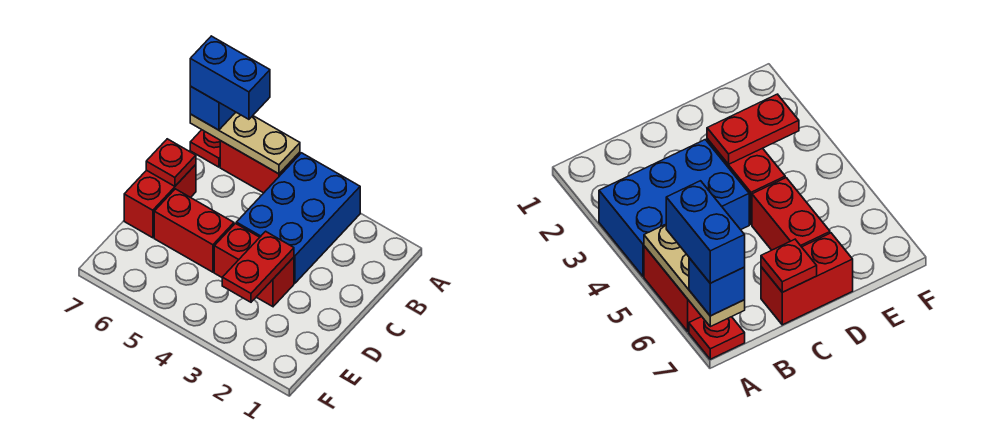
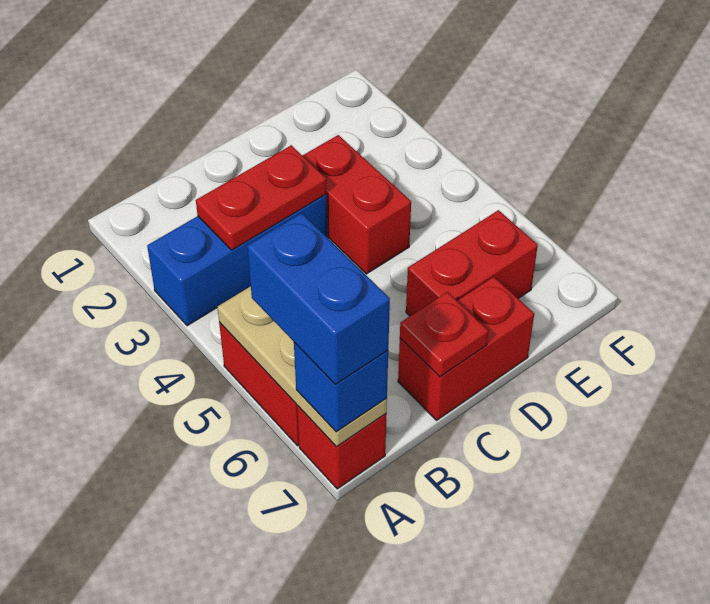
blue 2x3 brick [236,153,360,283] -> blue 1x3 brick [147,195,328,326]
red 1x1 plate [190,130,220,167] -> red 1x1 brick [297,406,386,489]
red 1x2 plate [222,231,294,302] -> red 1x2 plate moved to [196,145,327,250]
red 1x2 brick [154,189,234,272] -> red 1x2 brick turned to [406,210,538,316]

